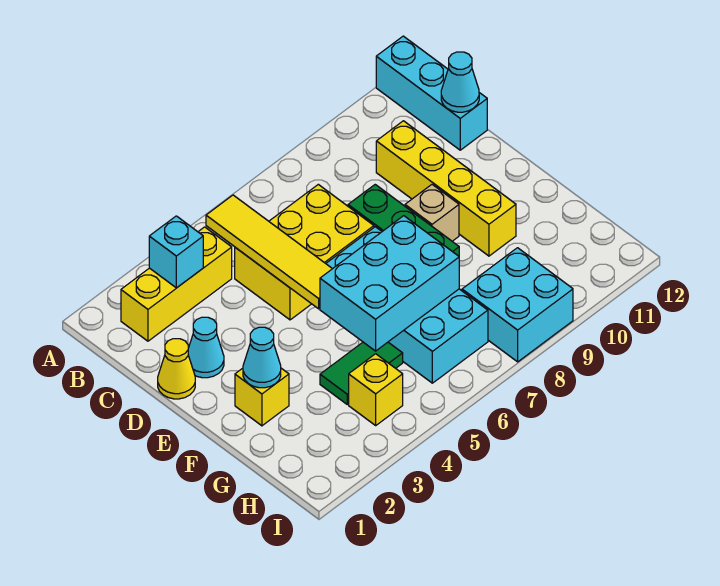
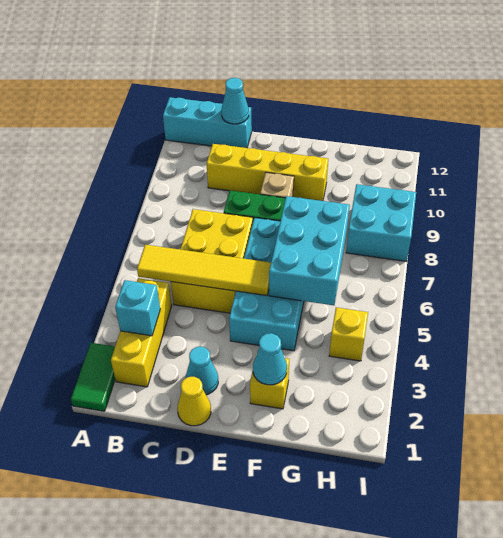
cyan 2x4 brick [326,227,488,383] -> cyan 2x4 brick turned to [229,218,304,351]
green 1x2 tile [320,342,403,404] -> green 1x2 tile moved to [71,343,115,411]

